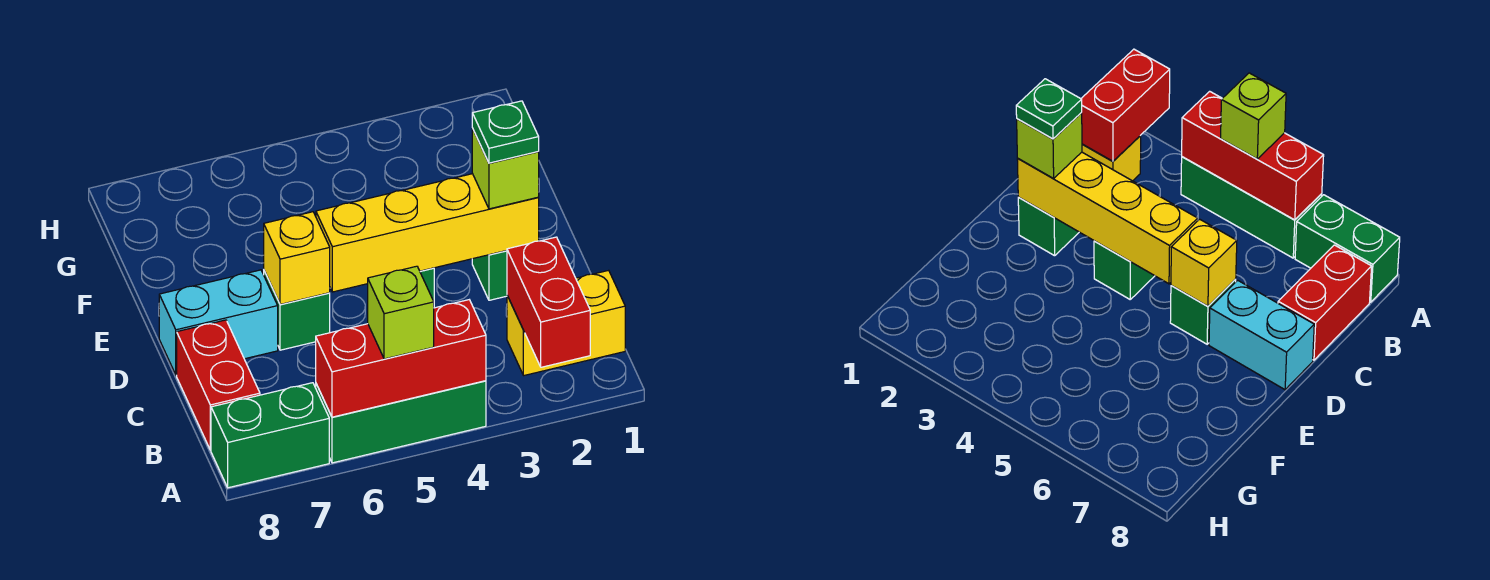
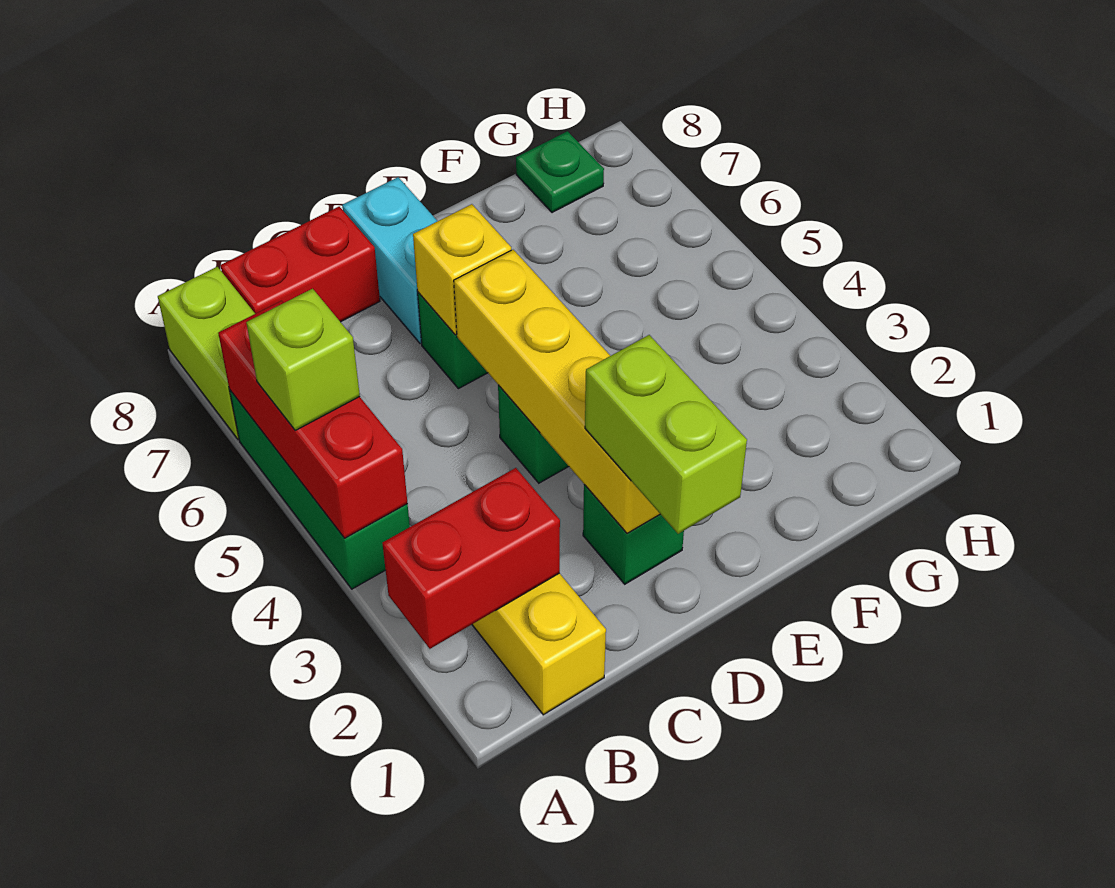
green 1x2 brick [211,383,329,488] -> lime 1x2 brick [158,267,255,440]
lime 1x1 brick [472,128,539,209] -> lime 1x2 brick [585,335,747,534]
green 1x1 plate [472,101,539,163] -> green 1x1 plate moved to [516,131,604,213]

